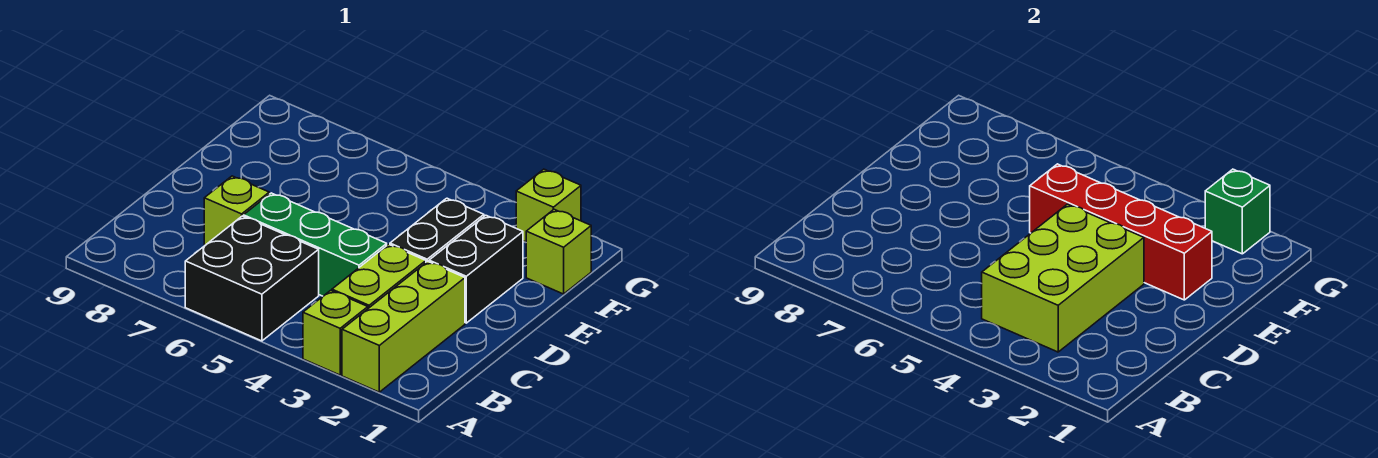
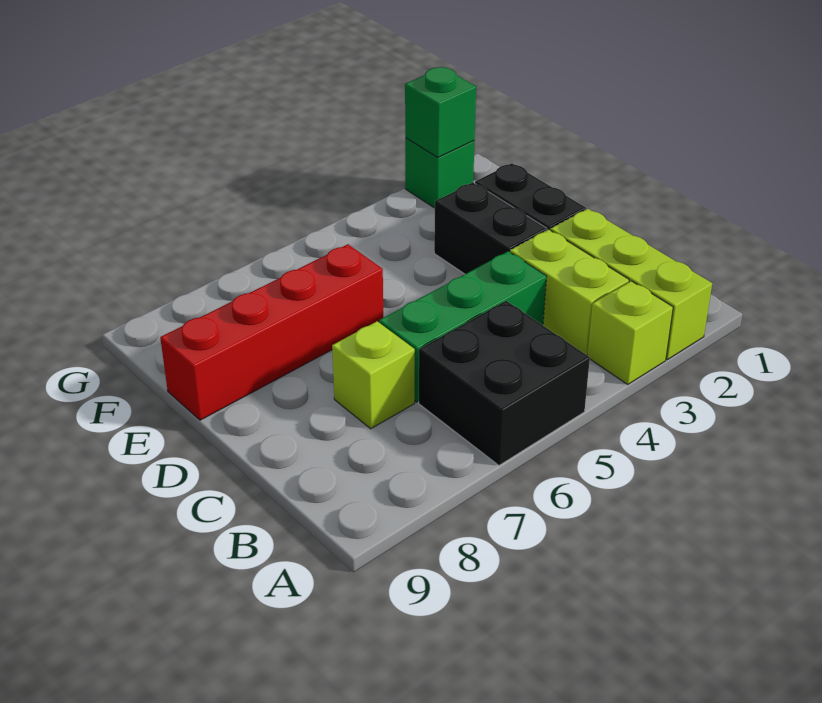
lime 2x3 brick [982,204,1144,352] -> none
red 1x4 brick [1030,164,1212,300] -> red 1x4 brick moved to [160,244,383,420]
lime 1x1 brick [526,209,591,294] -> none
lime 1x1 brick [516,169,581,242] -> green 1x1 brick [405,138,474,208]

